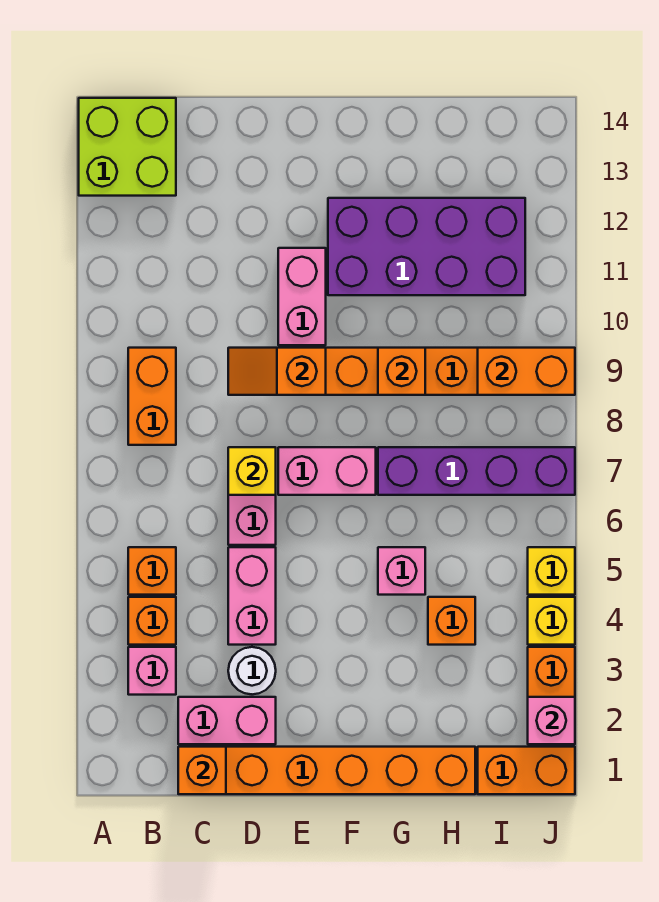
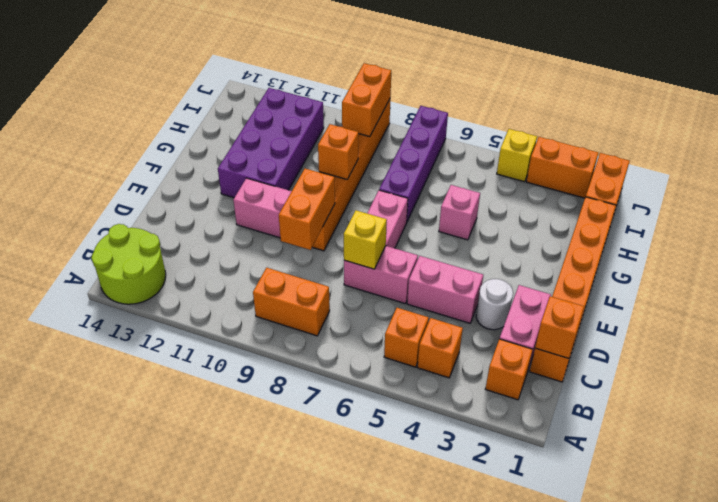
lime 2x2 brick [79,98,176,196] -> lime 2x2 round brick [91,224,166,304]
pink 1x1 brick [128,647,176,695] -> none
orange 1x2 slope [228,348,326,395] -> orange 1x2 brick [279,169,335,250]
orange 1x1 brick [428,597,475,645] -> orange 1x1 brick moved to [485,339,533,400]
pink 1x1 brick [528,697,575,744] -> none
yellow 1x1 brick [528,547,575,595] -> none

